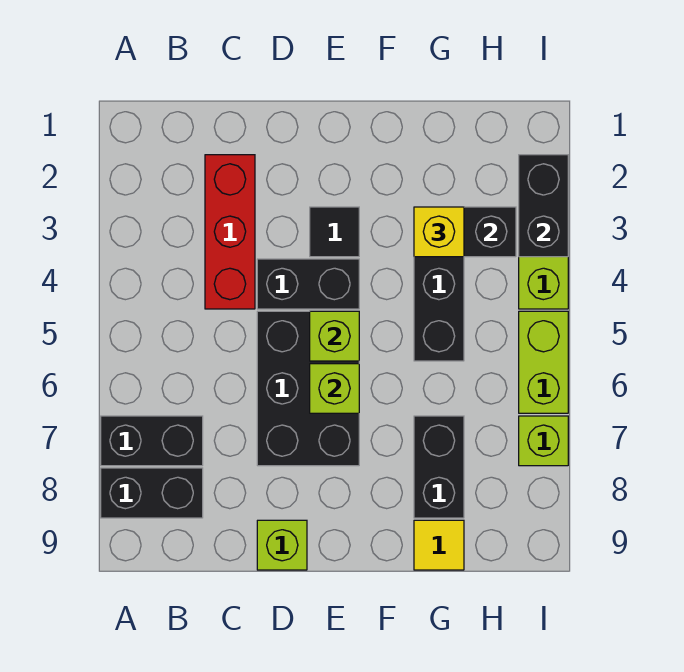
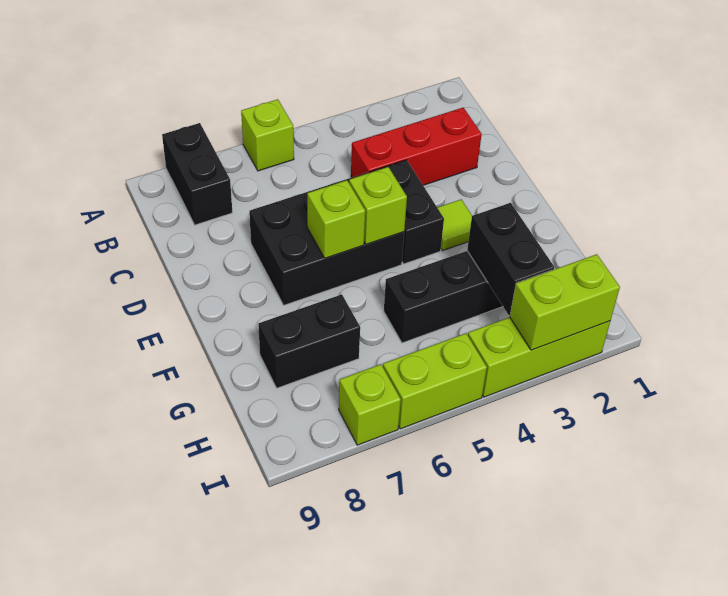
black 1x2 brick [101,416,203,466] -> none
lime 1x1 brick [257,520,307,570] -> lime 1x1 brick moved to [241,99,294,171]
black 1x1 tile [310,207,359,257] -> lime 1x1 tile [437,199,472,251]
yellow 1x1 brick [414,207,464,257] -> none
yellow 1x1 tile [414,520,464,570] -> none
black 1x2 brick [519,155,568,257] -> lime 1x2 brick [510,254,620,350]

